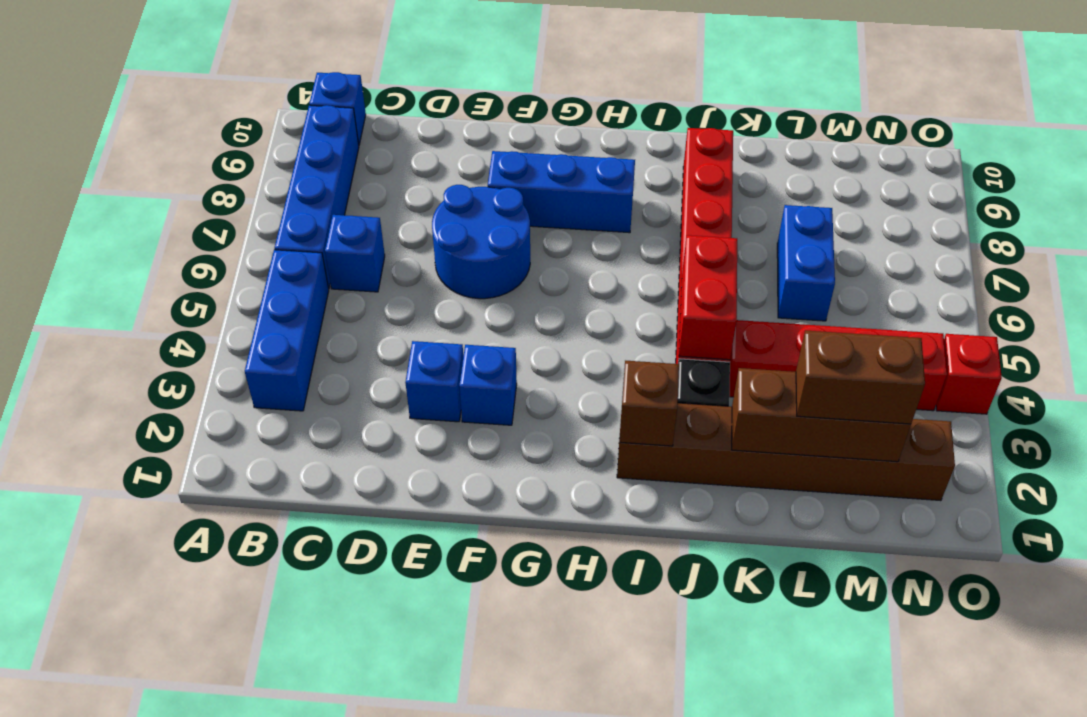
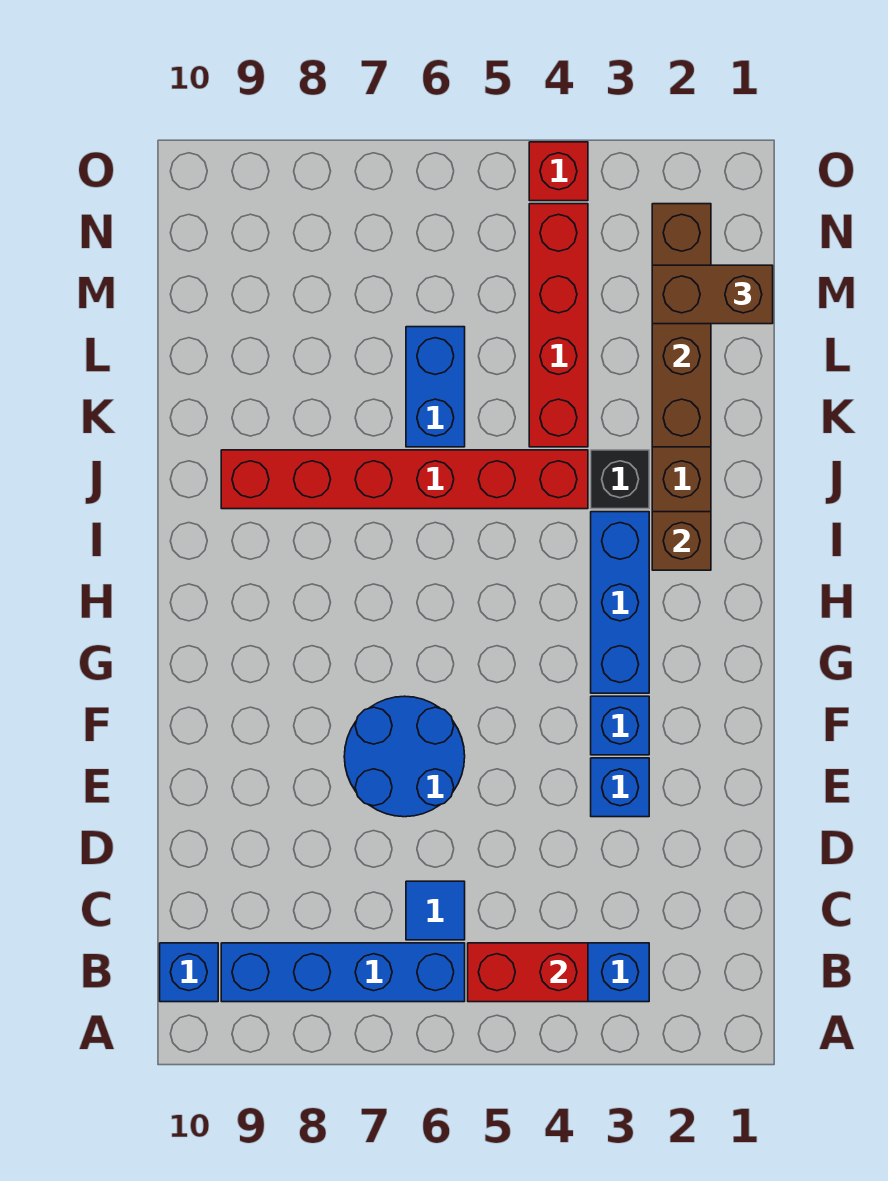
blue 1x1 brick [325,215,385,292] -> blue 1x1 tile [406,881,465,940]
blue 1x3 brick [488,151,635,233] -> blue 1x3 brick moved to [591,512,649,693]
red 1x2 brick [679,235,737,360] -> red 1x2 brick moved to [468,943,588,1002]
brown 1x2 brick [796,331,925,424] -> brown 1x2 brick turned to [652,265,773,324]
blue 1x2 brick [777,205,835,321] -> blue 1x2 brick turned to [406,327,465,447]

